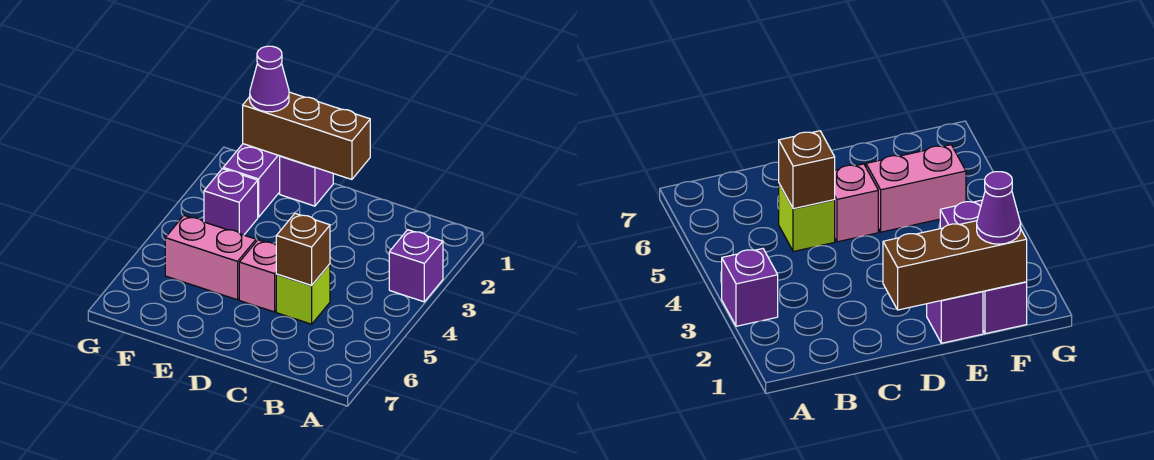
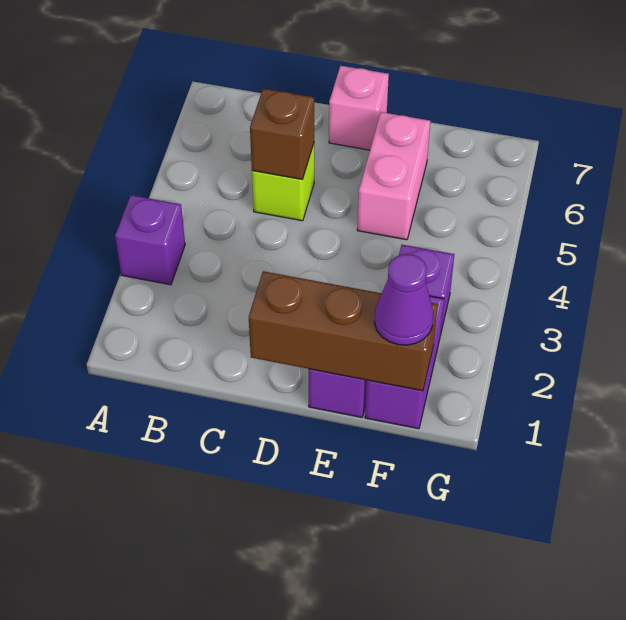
pink 1x1 brick [239,240,276,312] -> pink 1x1 brick moved to [329,66,389,150]
pink 1x2 brick [165,216,256,300] -> pink 1x2 brick turned to [357,112,430,240]

